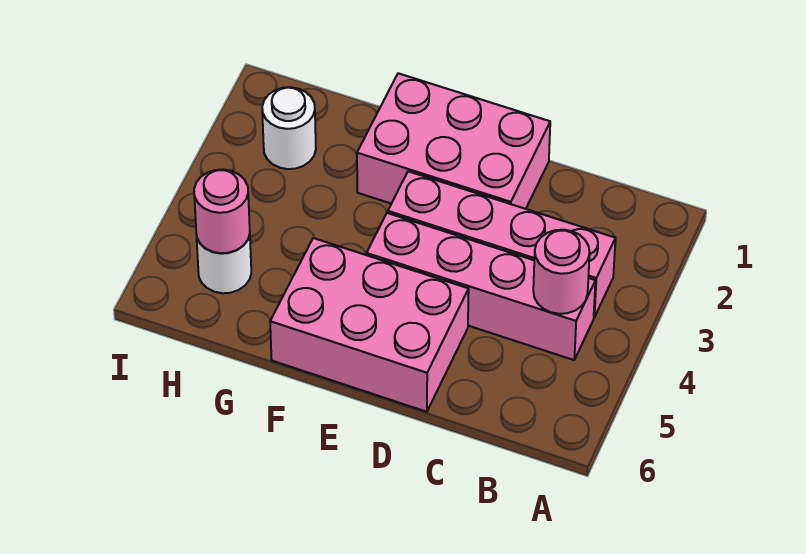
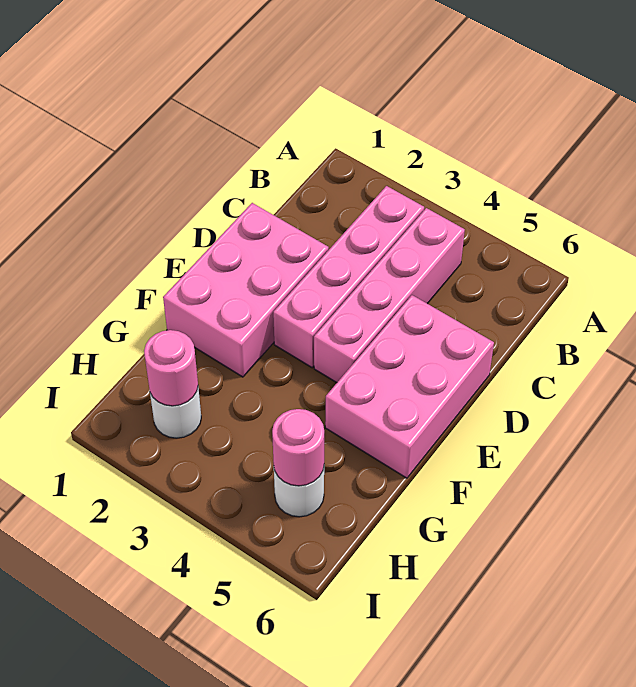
pink 1x1 round brick [533,230,590,314] -> pink 1x1 round brick moved to [144,330,198,406]

